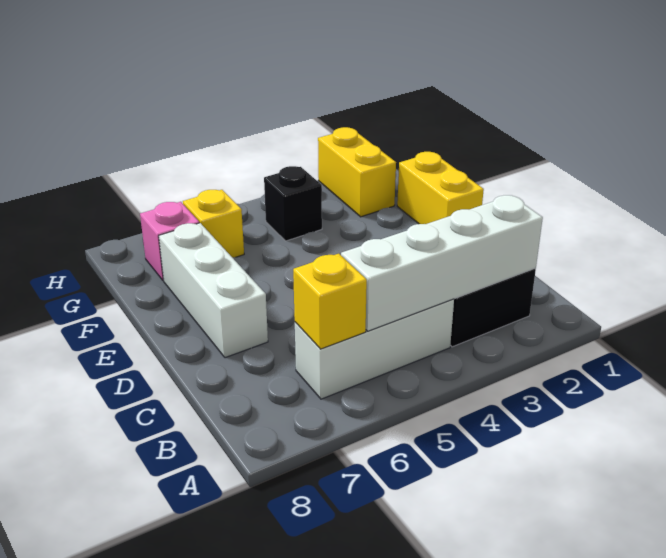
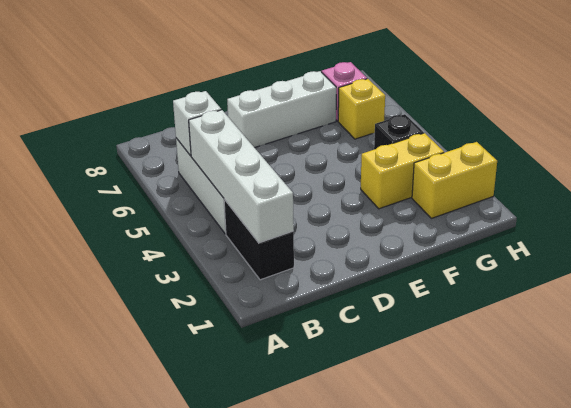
yellow 1x1 brick [293,254,367,349] -> white 1x1 brick [173,91,221,156]
yellow 1x2 brick [397,152,484,224] -> yellow 1x2 brick moved to [361,133,444,209]

